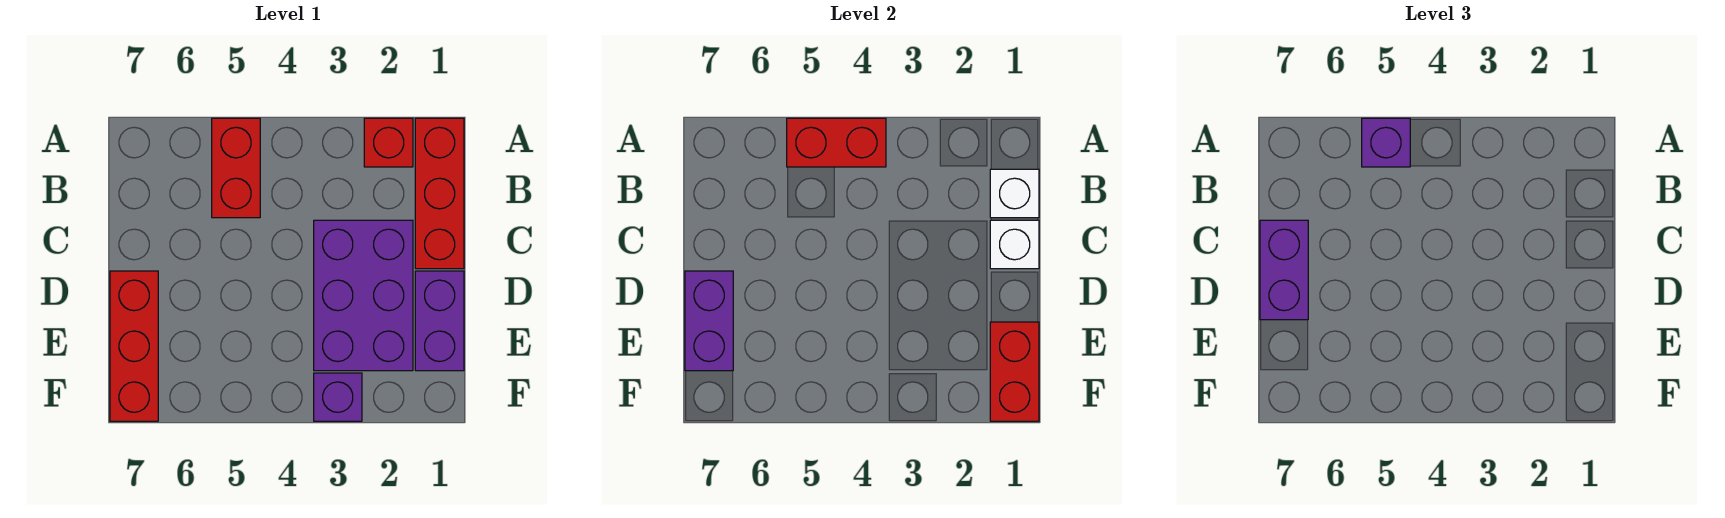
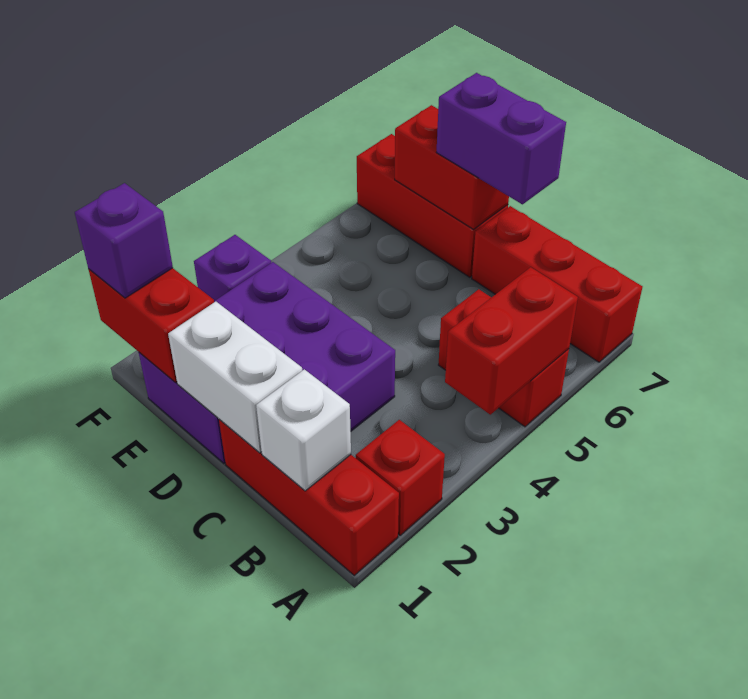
purple 1x1 brick [1362,118,1410,167] -> purple 1x1 brick moved to [75,183,173,298]
none -> red 1x3 brick [472,206,643,362]
white 1x1 brick [990,220,1039,269] -> white 1x2 brick [168,302,302,453]
purple 1x2 brick [685,271,733,371] -> red 1x2 brick [395,105,509,229]

